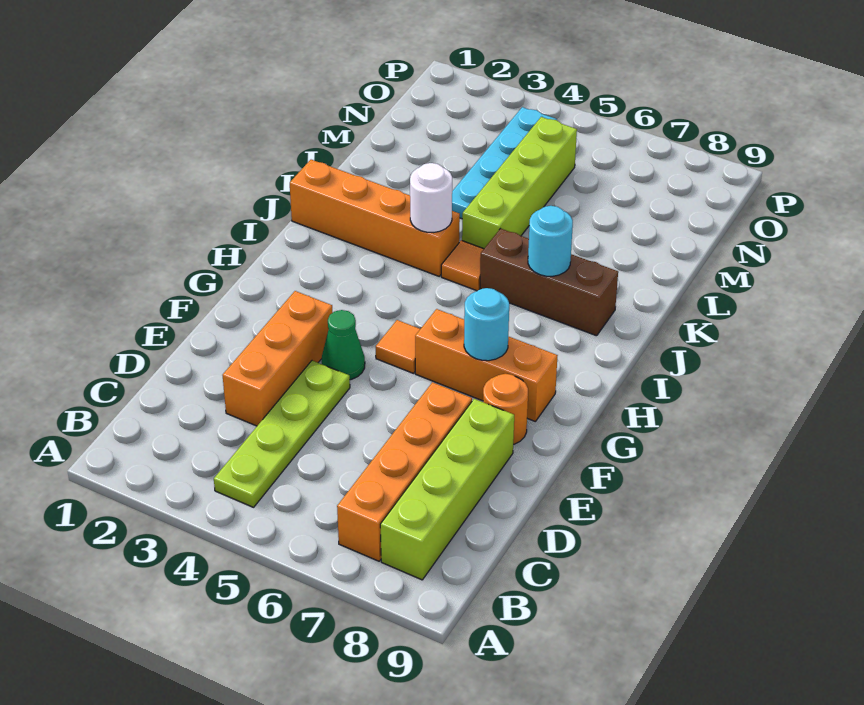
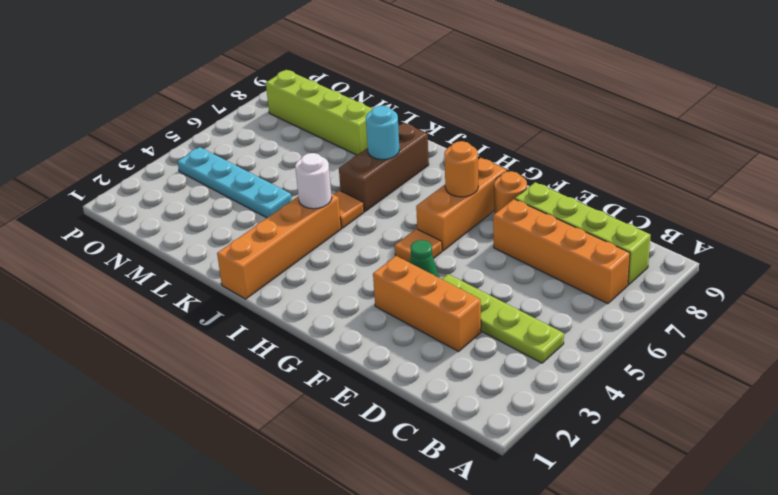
cyan 1x1 round brick [464,288,509,361] -> orange 1x1 round brick [444,141,478,197]
lime 1x4 brick [462,117,577,249] -> lime 1x4 brick moved to [266,70,372,155]

